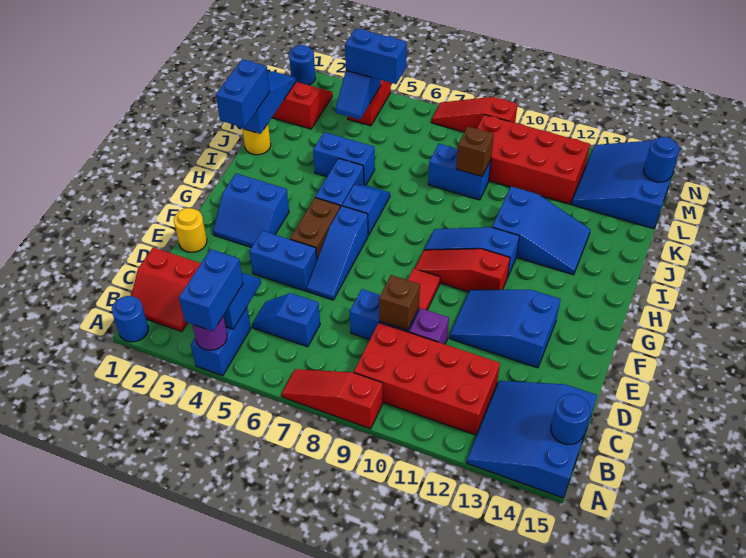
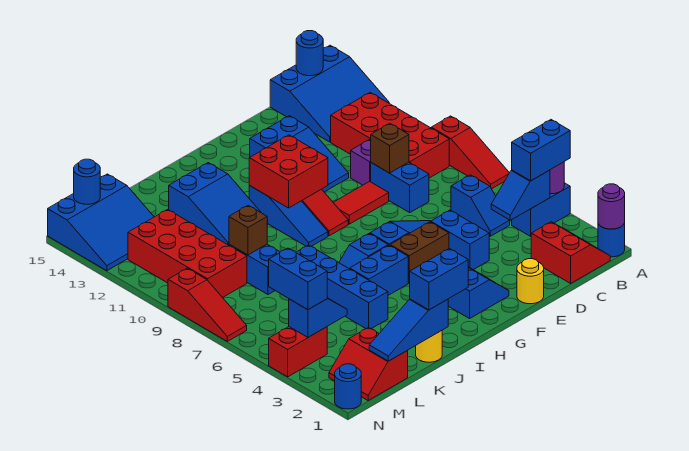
none -> purple 1x1 round brick [598,184,625,229]
none -> red 2x2 brick [249,135,328,208]
blue 2x3 slope [492,186,591,275] -> blue 2x3 slope turned to [169,163,268,245]
blue 1x2 brick [313,132,375,185] -> blue 1x4 brick [296,245,388,329]

